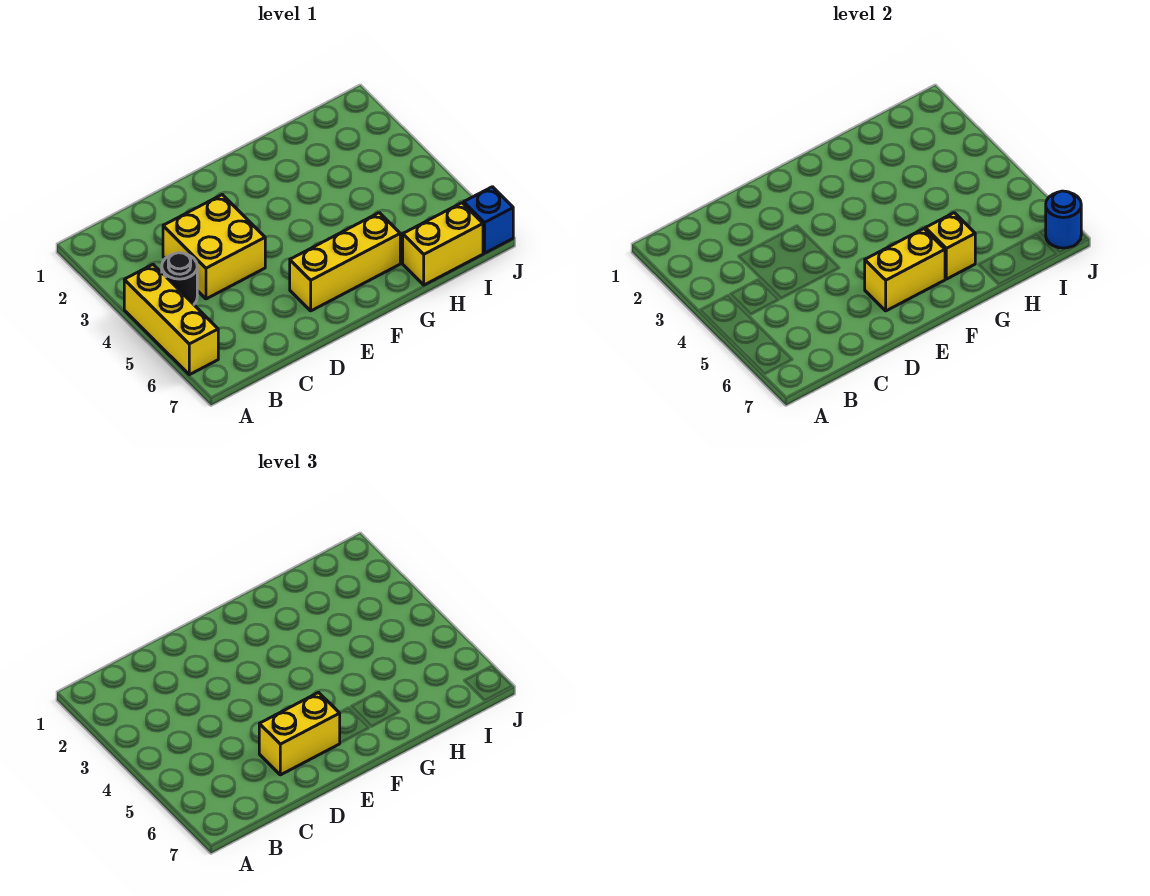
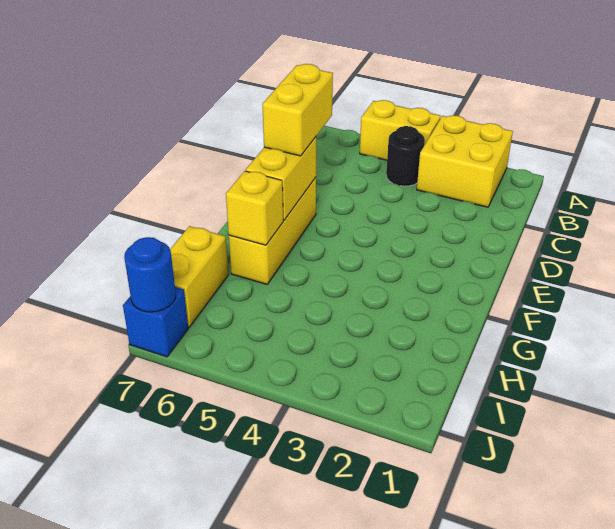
yellow 1x3 brick [124,265,218,375] -> yellow 1x2 brick [360,100,441,160]
yellow 2x2 brick [163,195,265,299] -> yellow 2x2 brick moved to [417,115,513,207]

